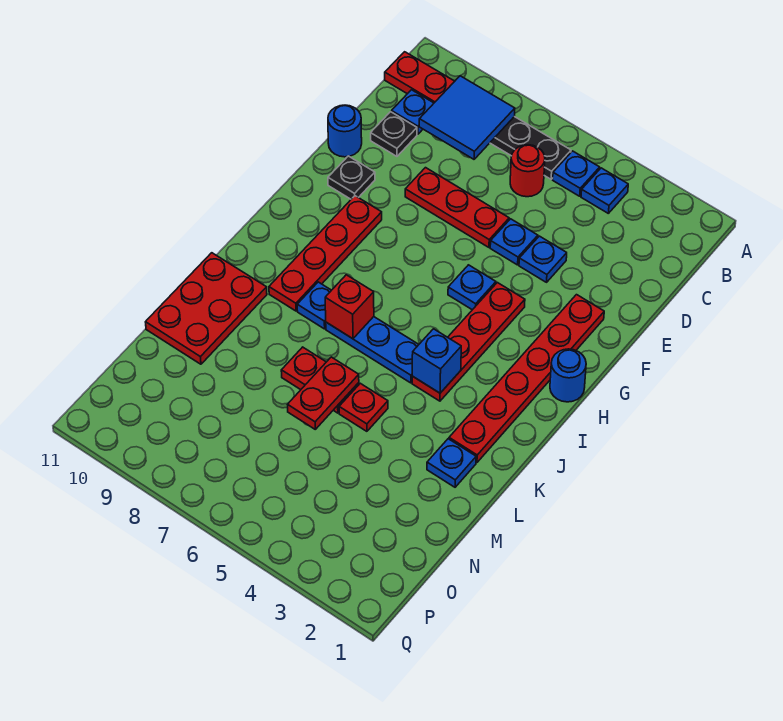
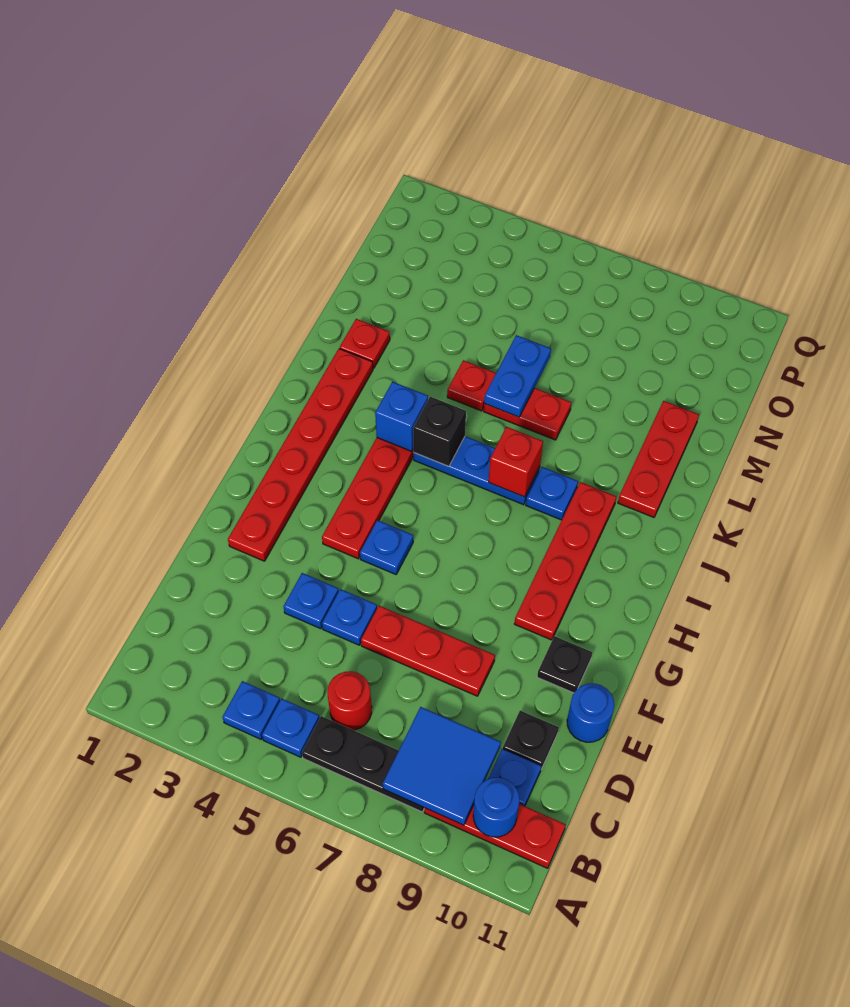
blue 1x1 round brick [550,349,586,402] -> blue 1x1 round brick moved to [473,777,520,837]
none -> black 1x1 brick [413,397,466,466]
red 2x3 plate [146,253,267,364] -> red 1x3 plate [618,401,699,517]
blue 1x1 plate [427,439,476,487] -> red 1x1 plate [340,319,390,368]
red 1x2 plate [288,357,359,429] -> blue 1x2 plate [484,335,551,417]

